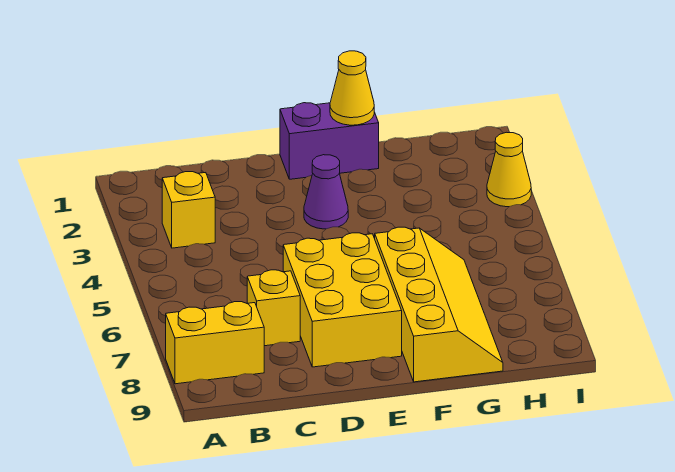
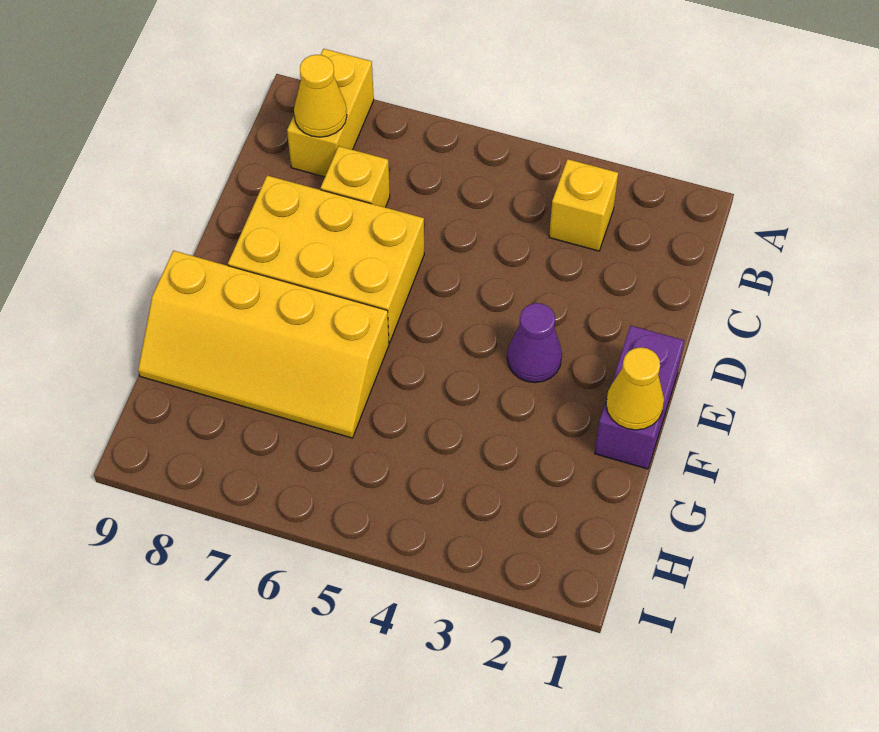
yellow 1x1 cone [487,132,531,207] -> yellow 1x1 cone moved to [294,55,347,137]

